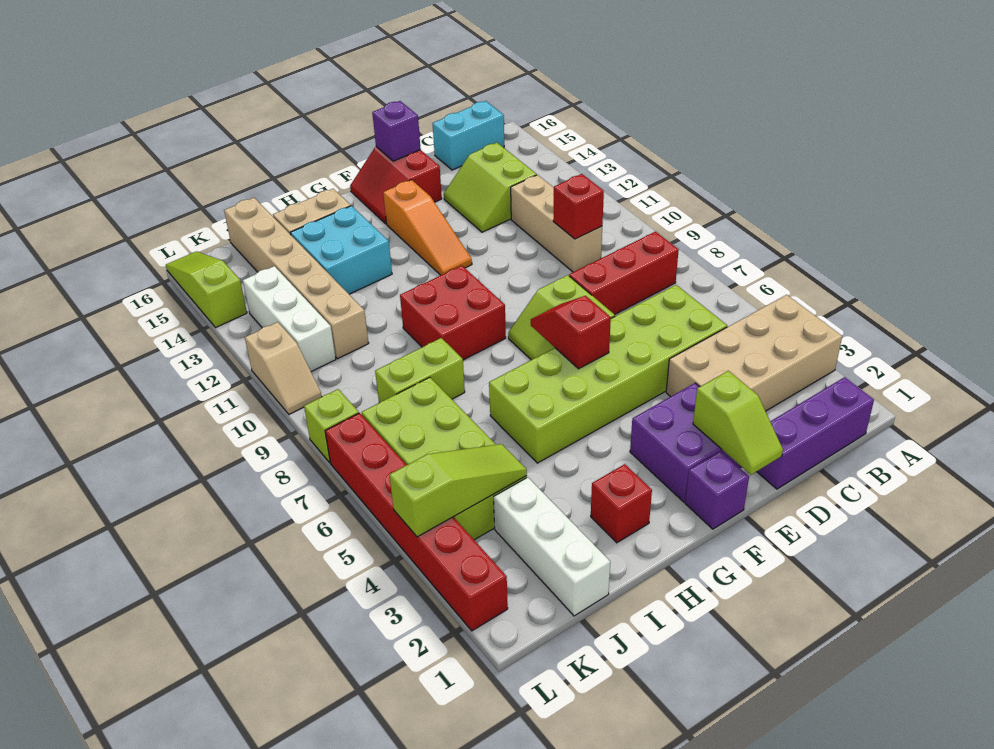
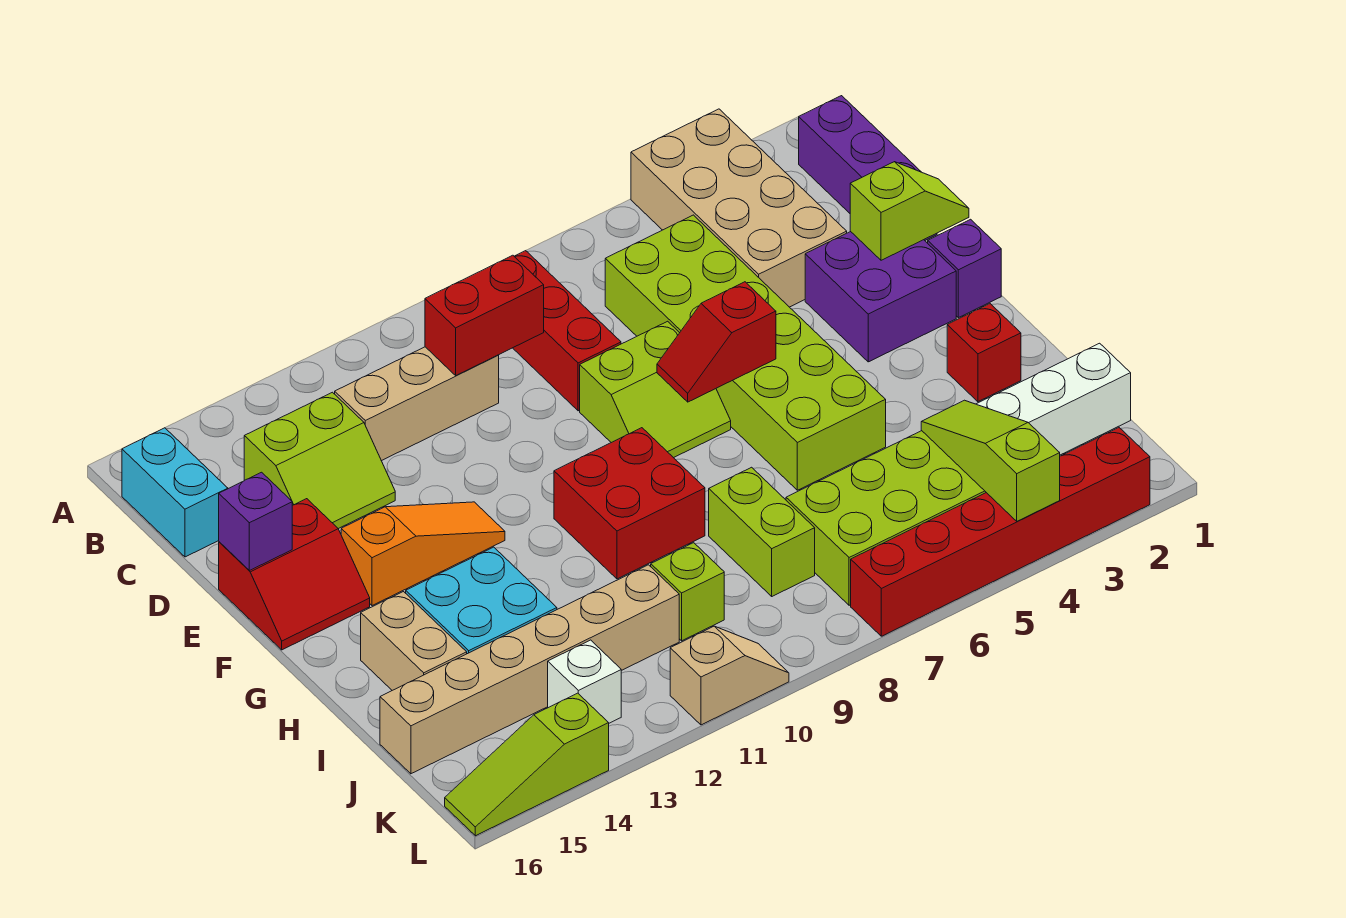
red 1x1 brick [553,174,604,239] -> red 1x2 brick [425,255,544,375]
white 1x3 brick [243,266,336,372] -> white 1x1 brick [548,640,621,723]
lime 1x1 brick [304,389,359,463] -> lime 1x1 brick moved to [651,543,724,641]

